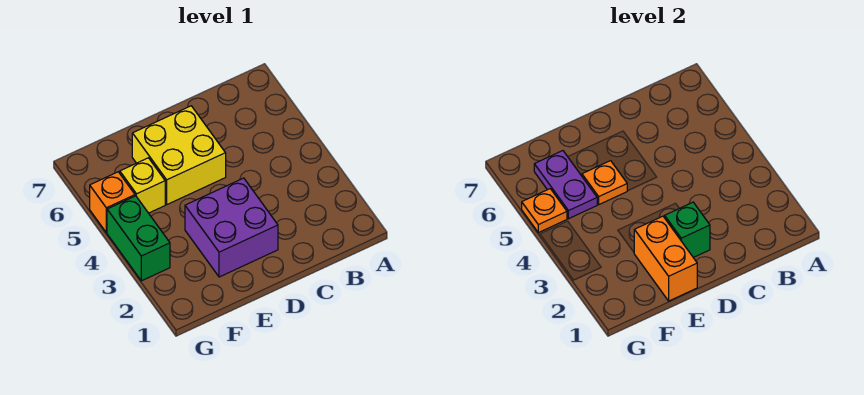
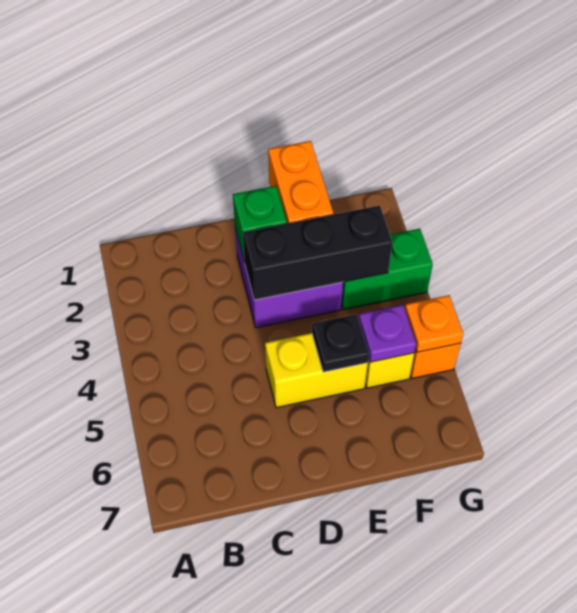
none -> black 1x3 brick [243,206,392,300]
yellow 2x2 brick [132,106,226,204] -> yellow 1x2 brick [265,333,368,408]
orange 1x1 plate [582,161,627,204] -> black 1x1 plate [312,314,369,372]
purple 1x2 plate [534,151,597,219] -> purple 1x1 plate [359,305,416,362]
green 1x2 brick [107,196,170,281] -> green 1x2 brick turned to [341,229,433,310]

